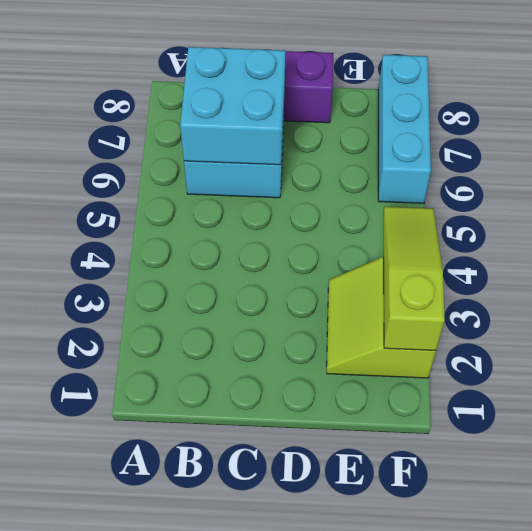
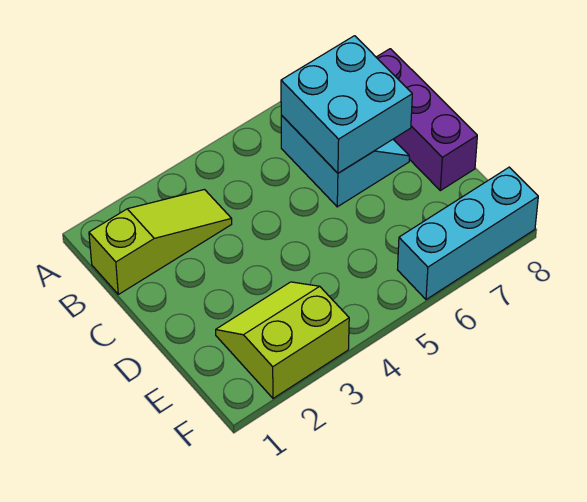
lime 1x3 slope [384,207,445,350] -> lime 1x3 slope moved to [89,190,232,294]

